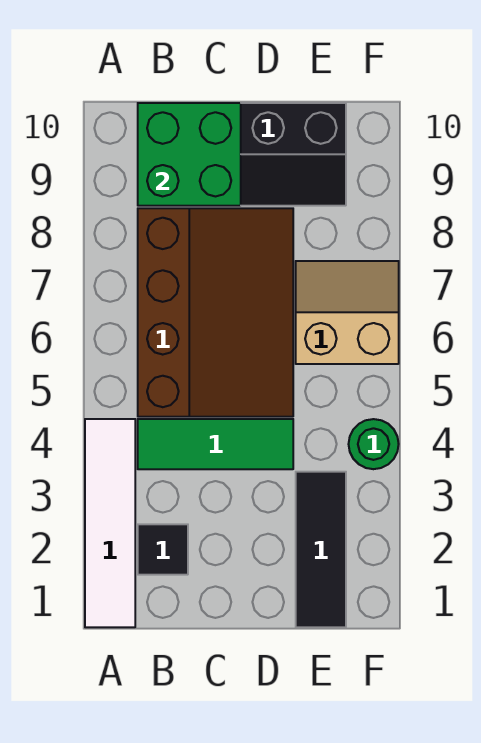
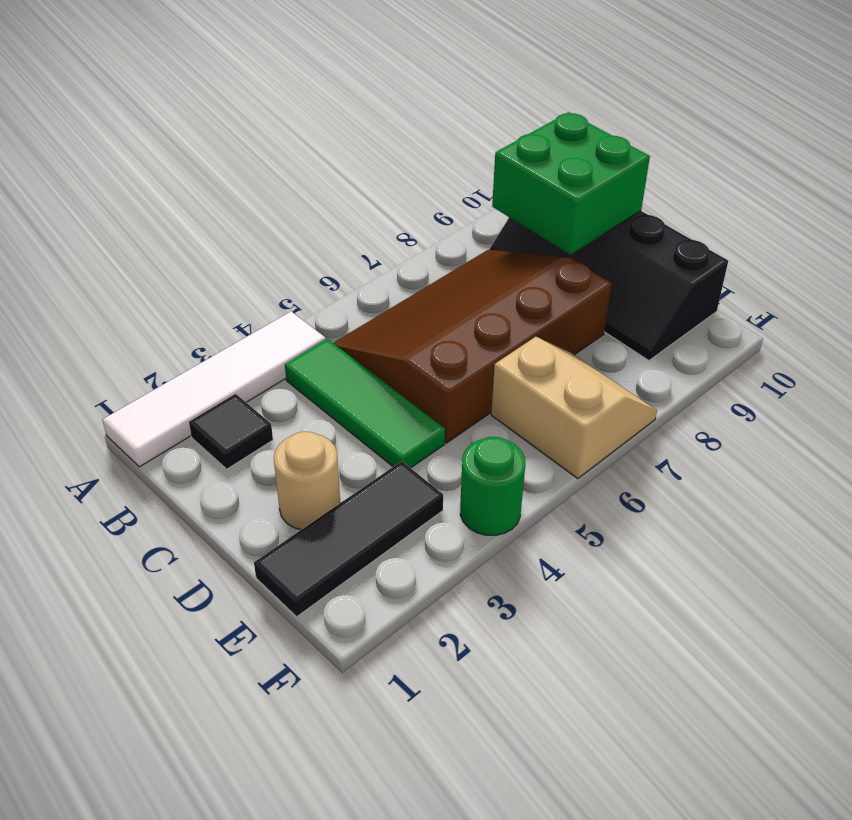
brown 3x4 slope [138,208,293,417] -> brown 3x4 slope turned to [333,250,612,443]
none -> tan 1x1 round brick [274,432,340,530]

